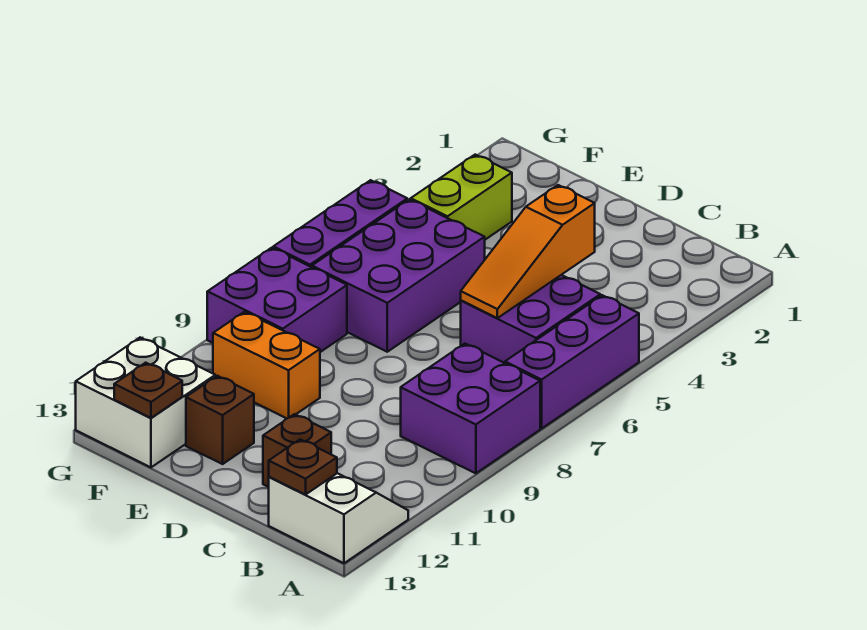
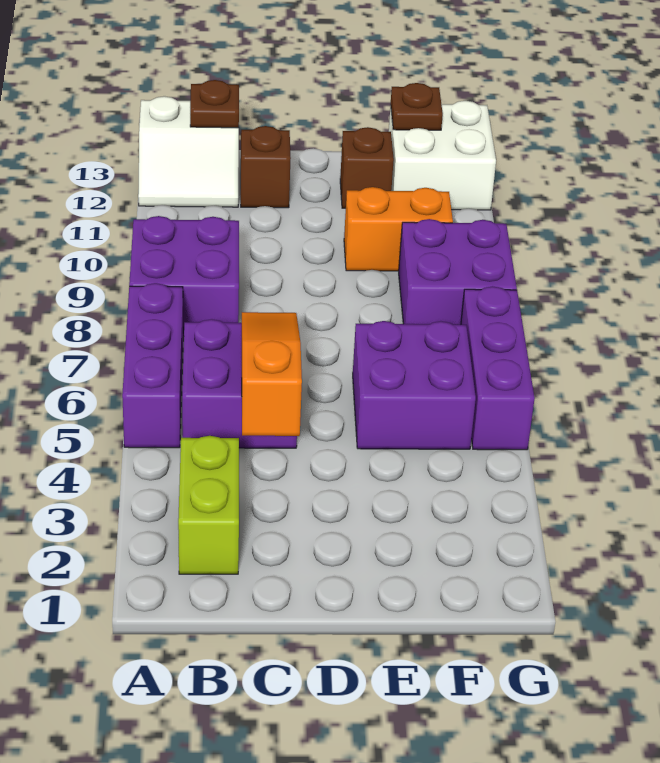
purple 2x3 brick [312,199,485,352] -> purple 2x2 brick [353,321,476,449]
lime 1x2 brick [411,155,512,240] -> lime 1x2 brick moved to [178,436,239,574]

